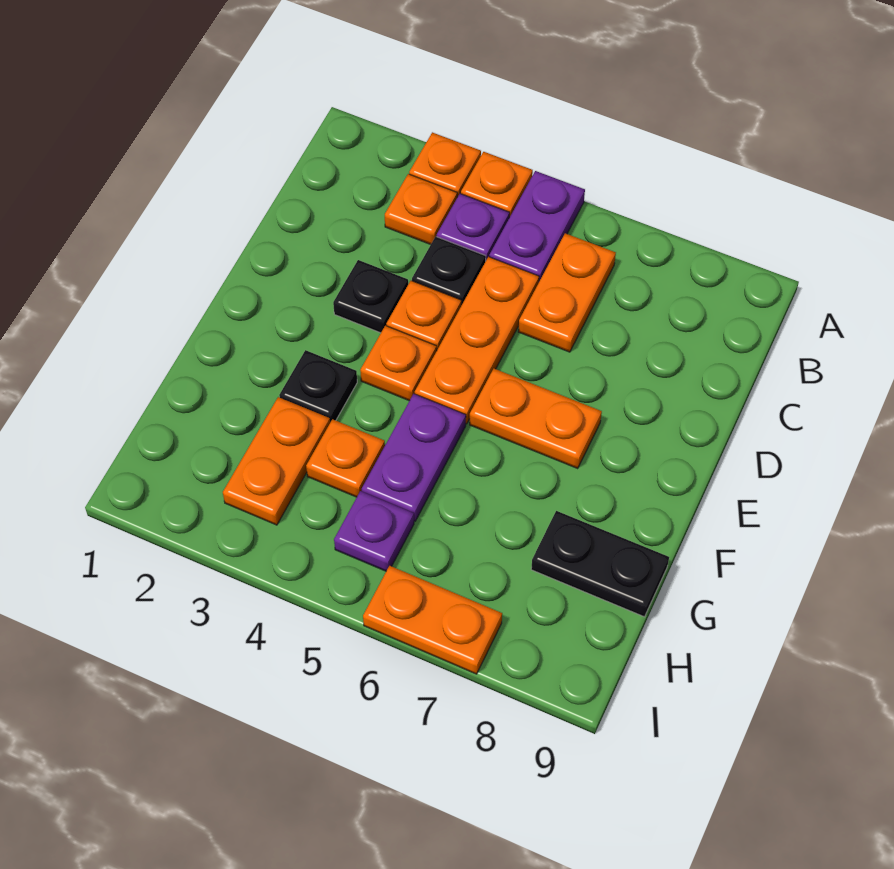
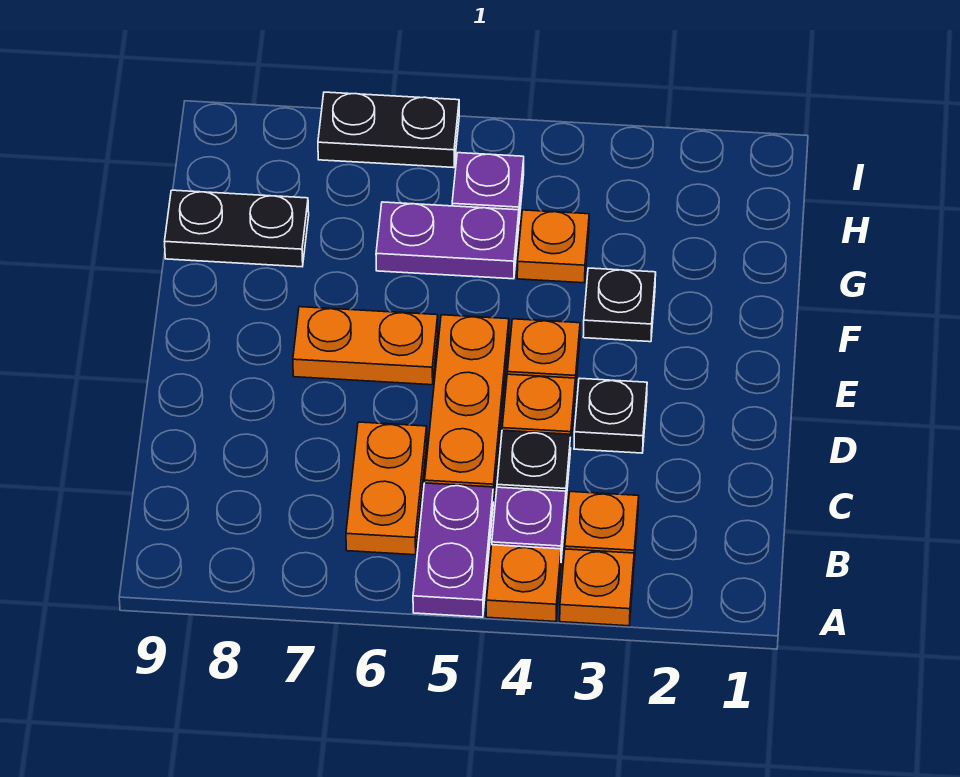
purple 1x2 plate [362,394,466,521] -> purple 1x2 plate turned to [376,202,519,279]
orange 1x2 plate [223,397,330,525] -> none
orange 1x2 plate [363,566,502,674] -> black 1x2 plate [318,92,459,168]

